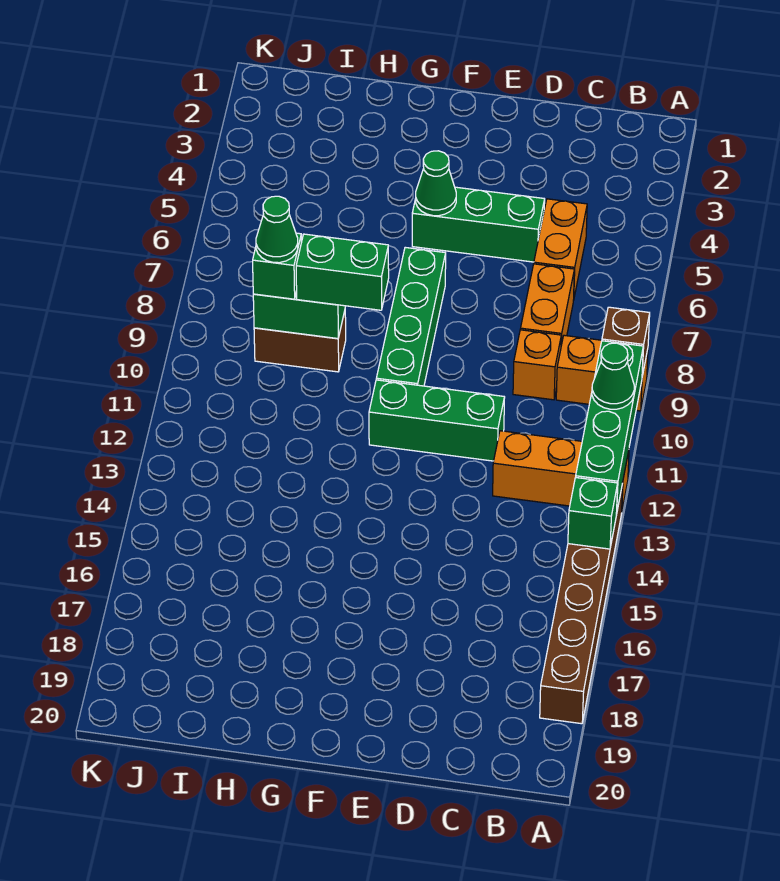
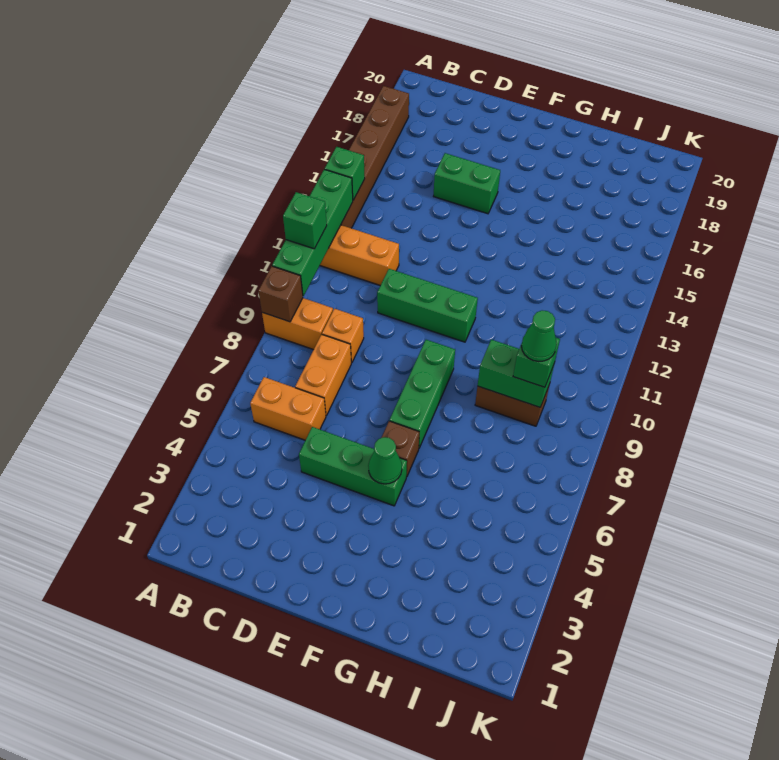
green 1x1 cone [592,343,634,409] -> green 1x1 brick [283,192,327,249]
orange 1x2 brick [534,199,587,297] -> orange 1x2 brick turned to [250,377,326,440]
none -> brown 1x1 brick [381,421,419,477]
green 1x4 brick [376,247,446,386] -> green 1x3 brick [390,340,455,448]
green 1x2 brick [296,234,389,310] -> green 1x2 brick moved to [434,153,500,214]

